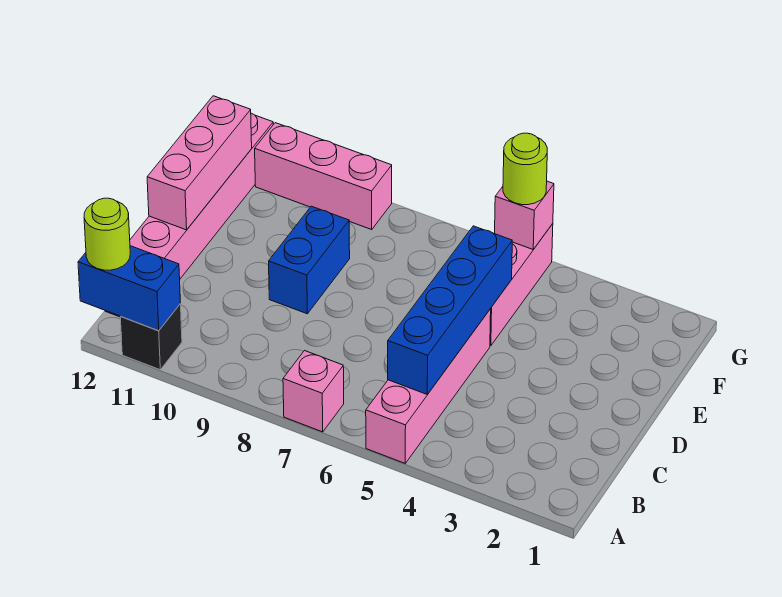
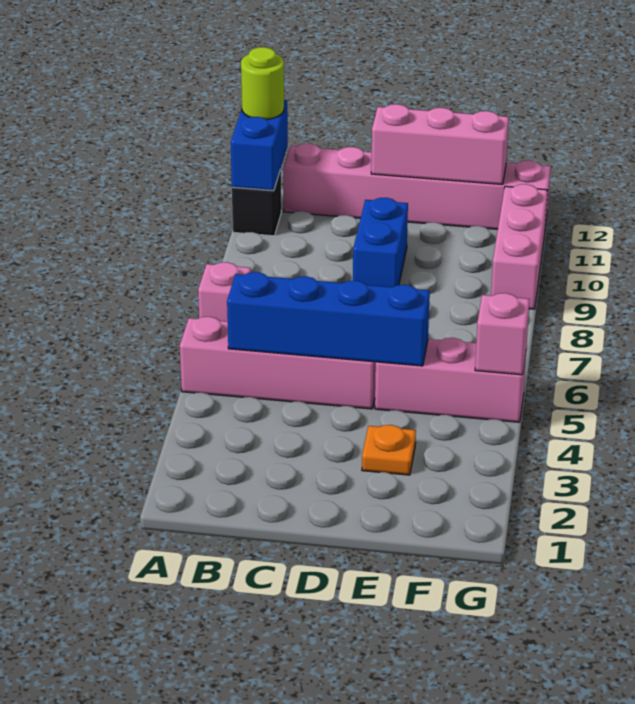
blue 1x2 brick [269,206,350,314] -> blue 1x2 brick turned to [353,198,408,287]
none -> orange 1x1 plate [362,425,416,475]
lime 1x1 round brick [503,133,547,205] -> none

